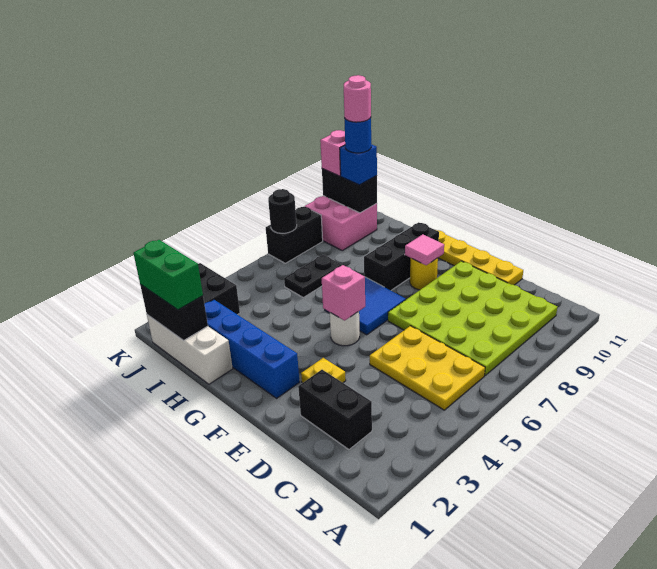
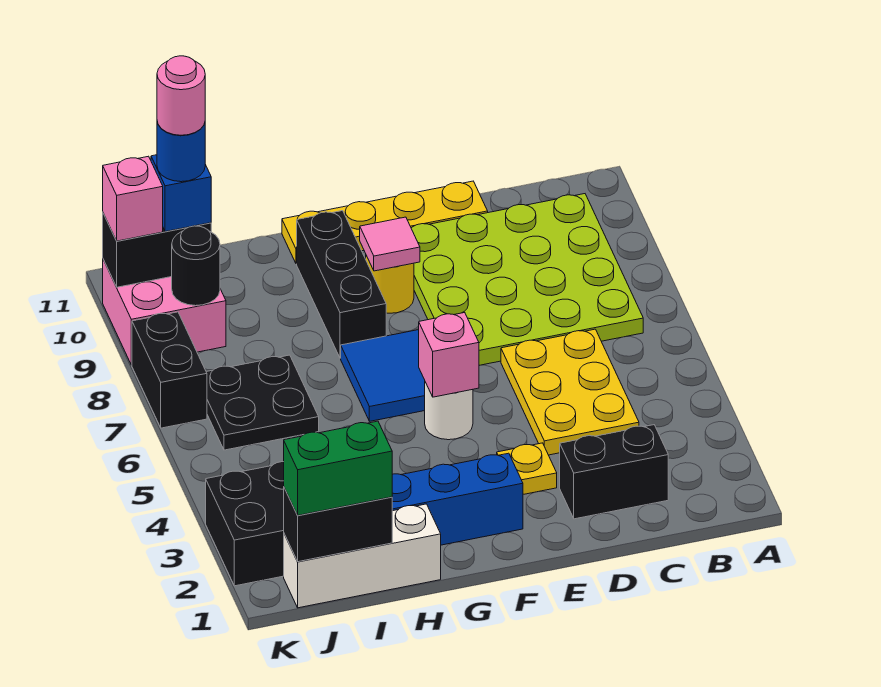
yellow 2x3 plate [370,326,485,410] -> yellow 2x3 plate turned to [501,329,639,455]
black 1x2 plate [284,255,342,297] -> black 2x2 plate [206,355,319,450]
black 1x1 round brick [268,189,297,233] -> black 1x1 round brick moved to [172,226,220,306]

